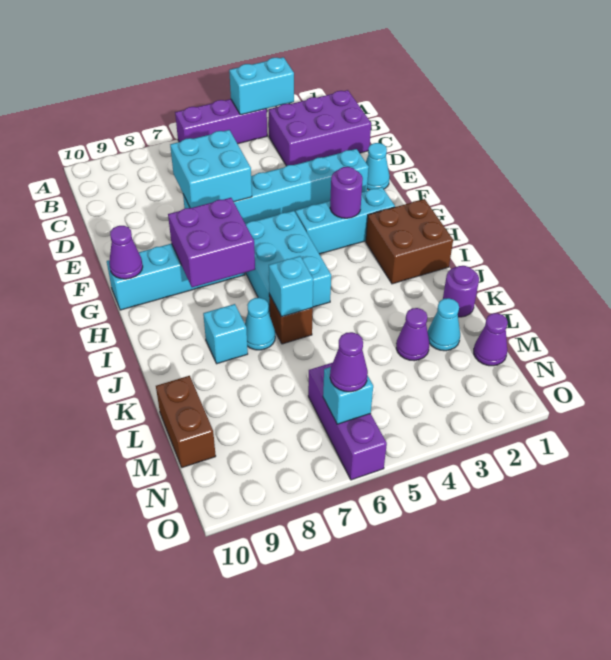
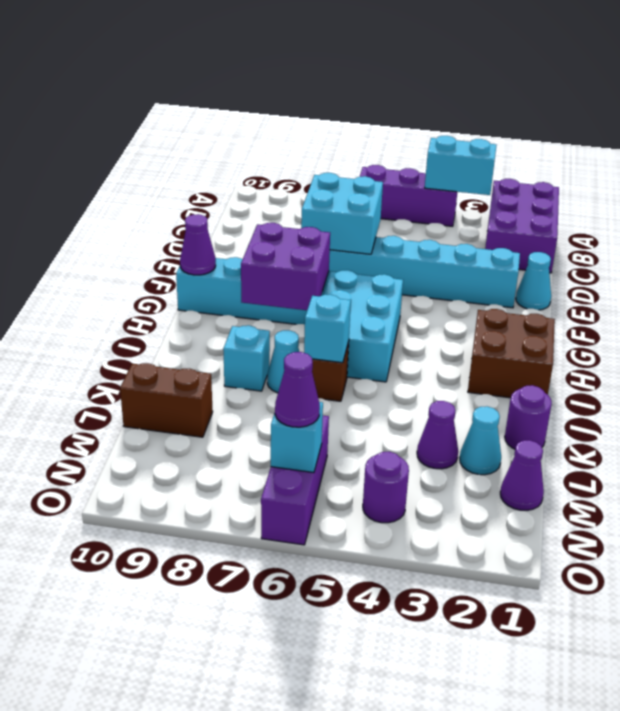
purple 2x3 brick [268,90,371,166] -> purple 2x3 brick turned to [485,179,559,273]
cyan 1x3 brick [295,187,395,254] -> none
purple 1x1 round brick [330,167,363,218] -> purple 1x1 round brick moved to [363,452,409,523]
brown 1x2 brick [156,376,216,468] -> brown 1x2 brick turned to [120,363,213,437]

